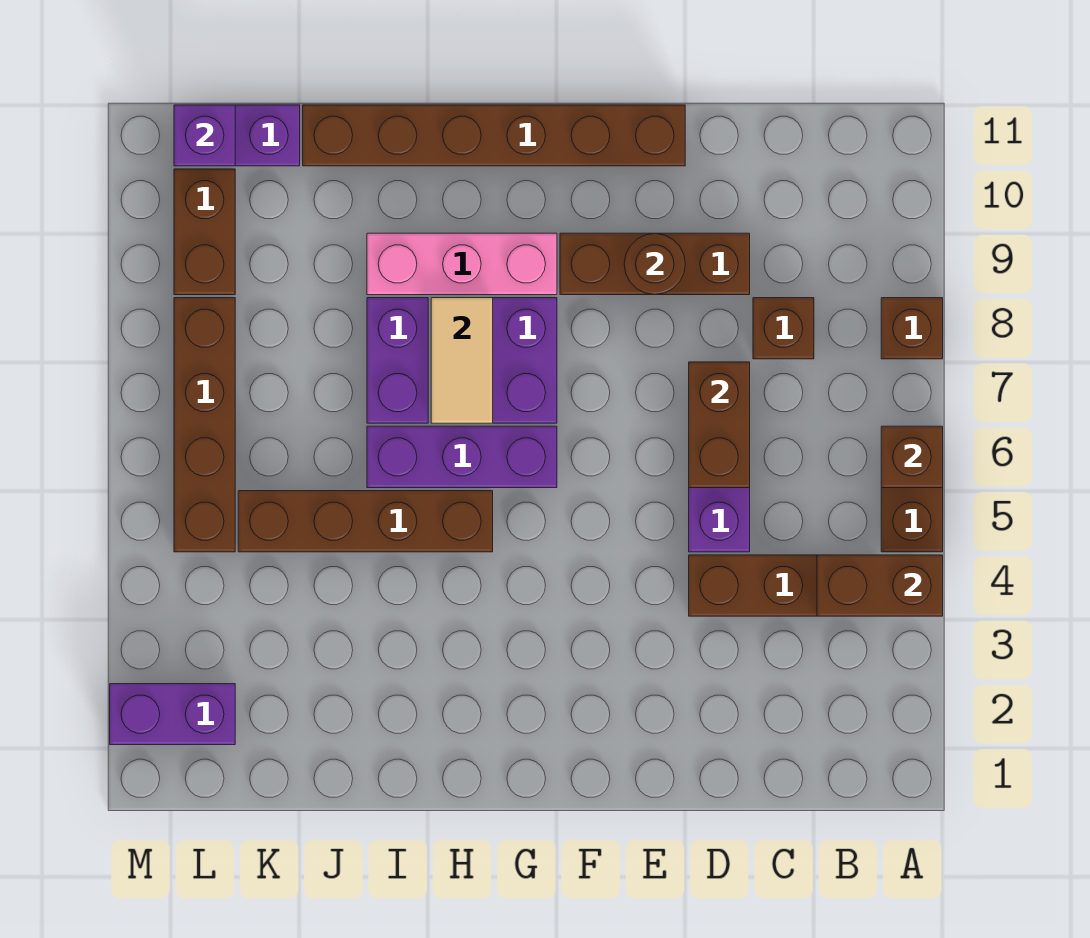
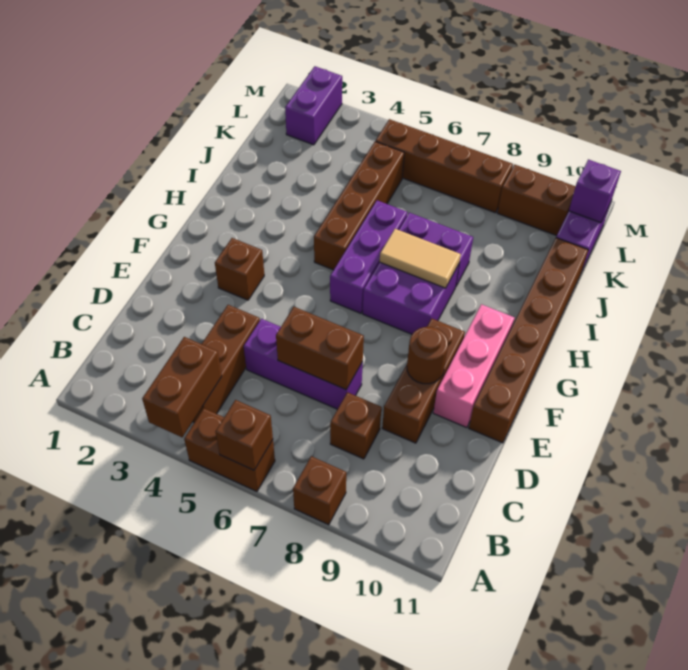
none -> brown 1x1 brick [215,238,264,300]
pink 1x3 brick [367,233,557,295] -> pink 1x3 brick moved to [433,304,514,428]

